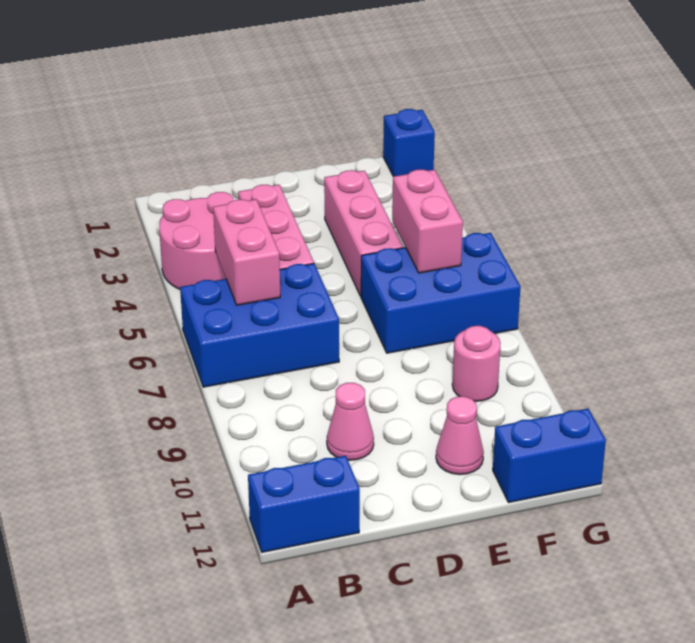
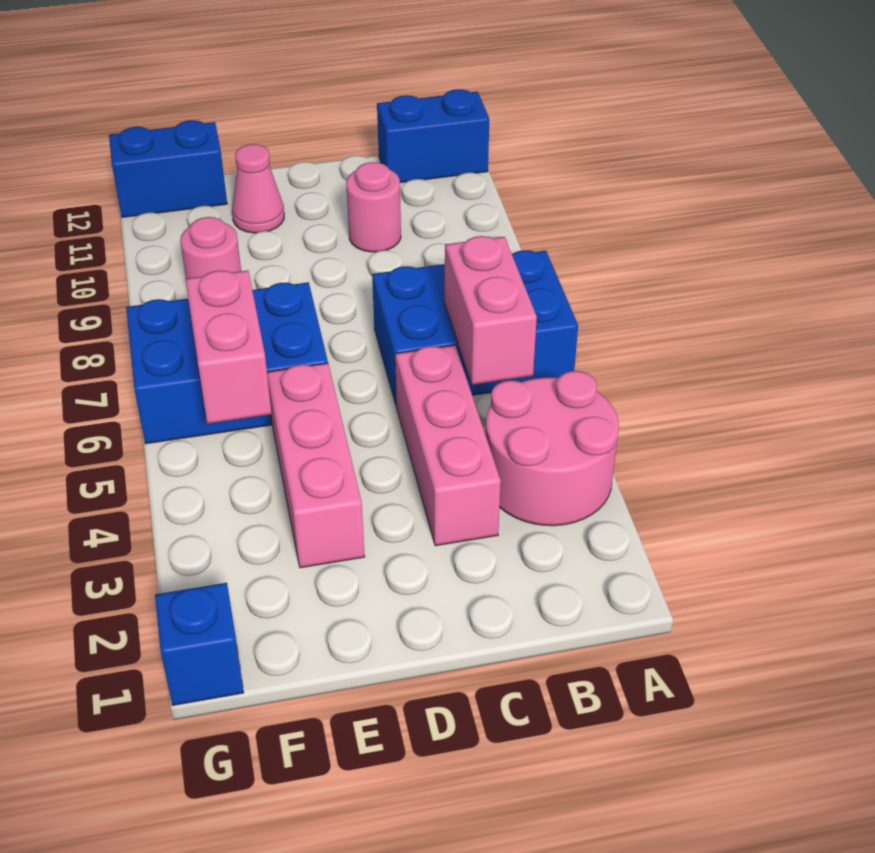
pink 1x1 cone [327,383,374,460] -> pink 1x1 round brick [346,162,401,252]

